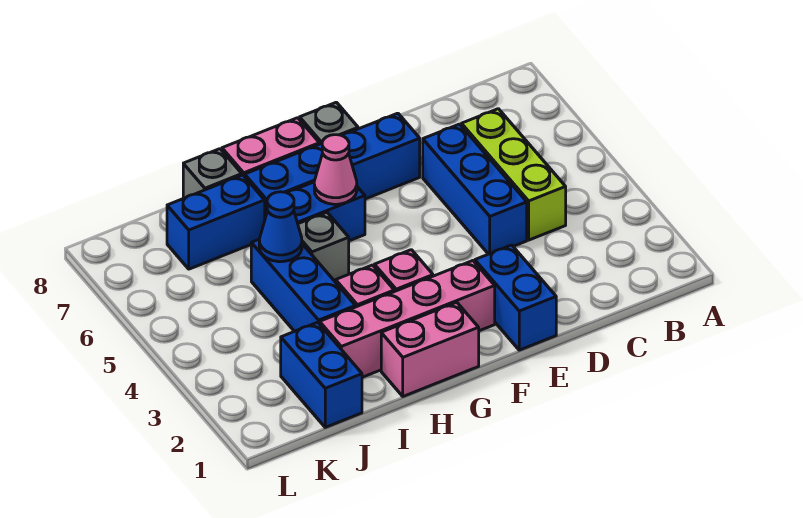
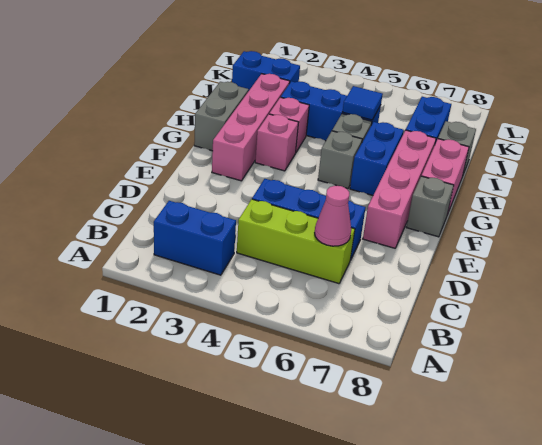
blue 1x2 brick [475,245,556,350] -> blue 1x2 brick moved to [154,201,236,275]
blue 1x4 brick [245,113,420,218] -> pink 1x4 brick [363,130,436,248]
pink 1x2 brick [381,302,479,396] -> grey 1x2 brick [194,82,249,151]
none -> grey 1x1 brick [318,131,362,188]
pink 1x1 cone [314,135,357,204] -> pink 1x1 cone moved to [315,186,351,246]
blue 1x1 cone [259,192,302,262] -> blue 1x1 tile [343,86,383,120]

